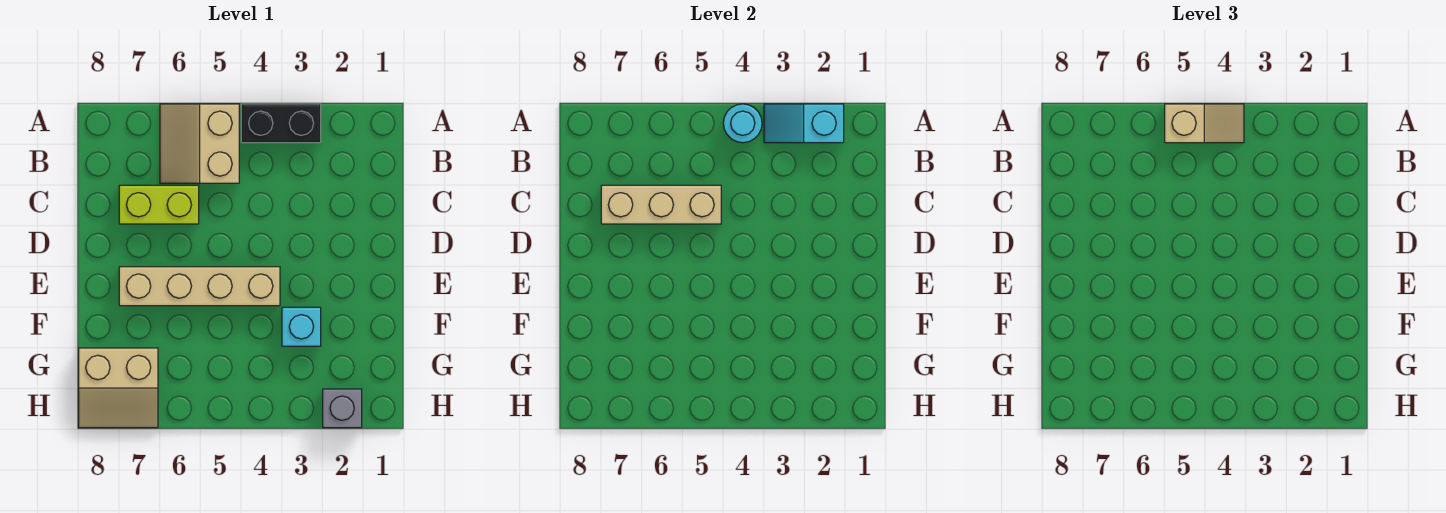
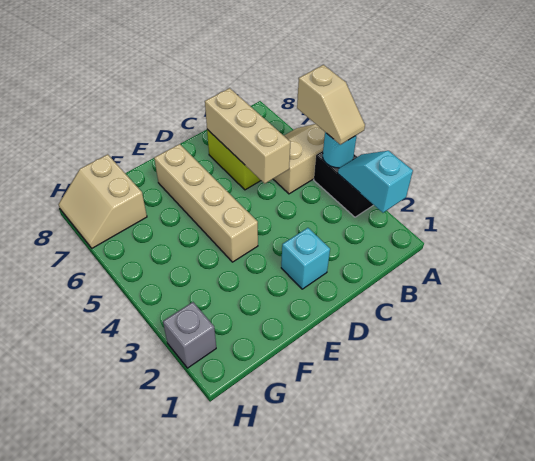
cyan 1x1 brick [282,307,321,346] -> cyan 1x1 brick moved to [281,228,330,289]

